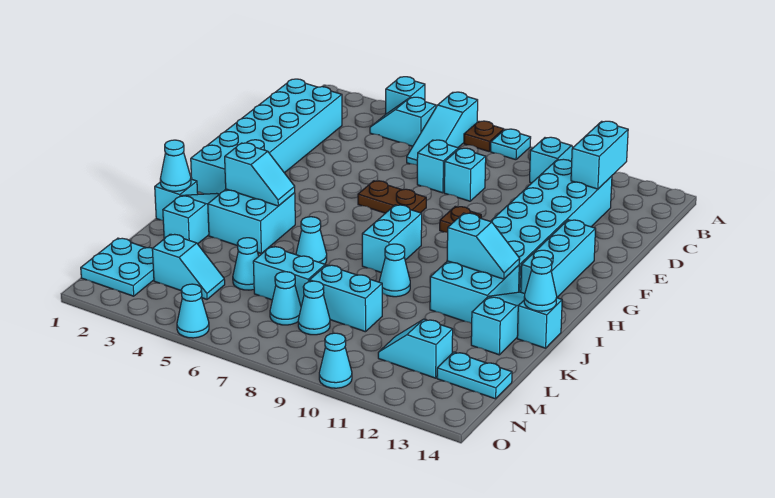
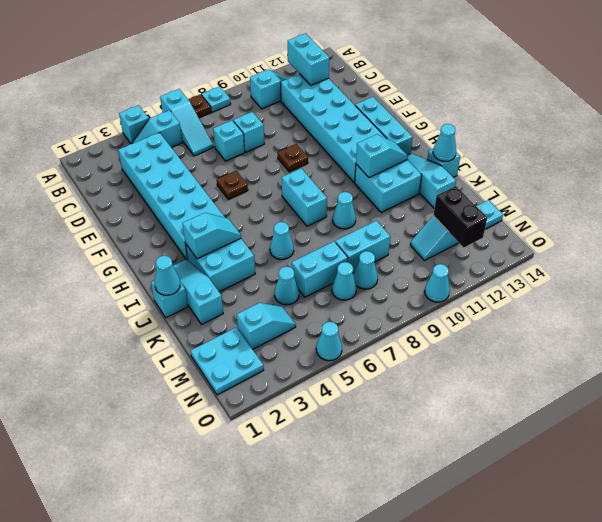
cyan 2x6 brick [191,79,342,194] -> cyan 2x6 brick moved to [118,132,225,260]
brown 1x2 plate [358,181,426,213] -> brown 1x1 plate [217,171,248,199]
none -> black 1x2 brick [433,186,487,247]

